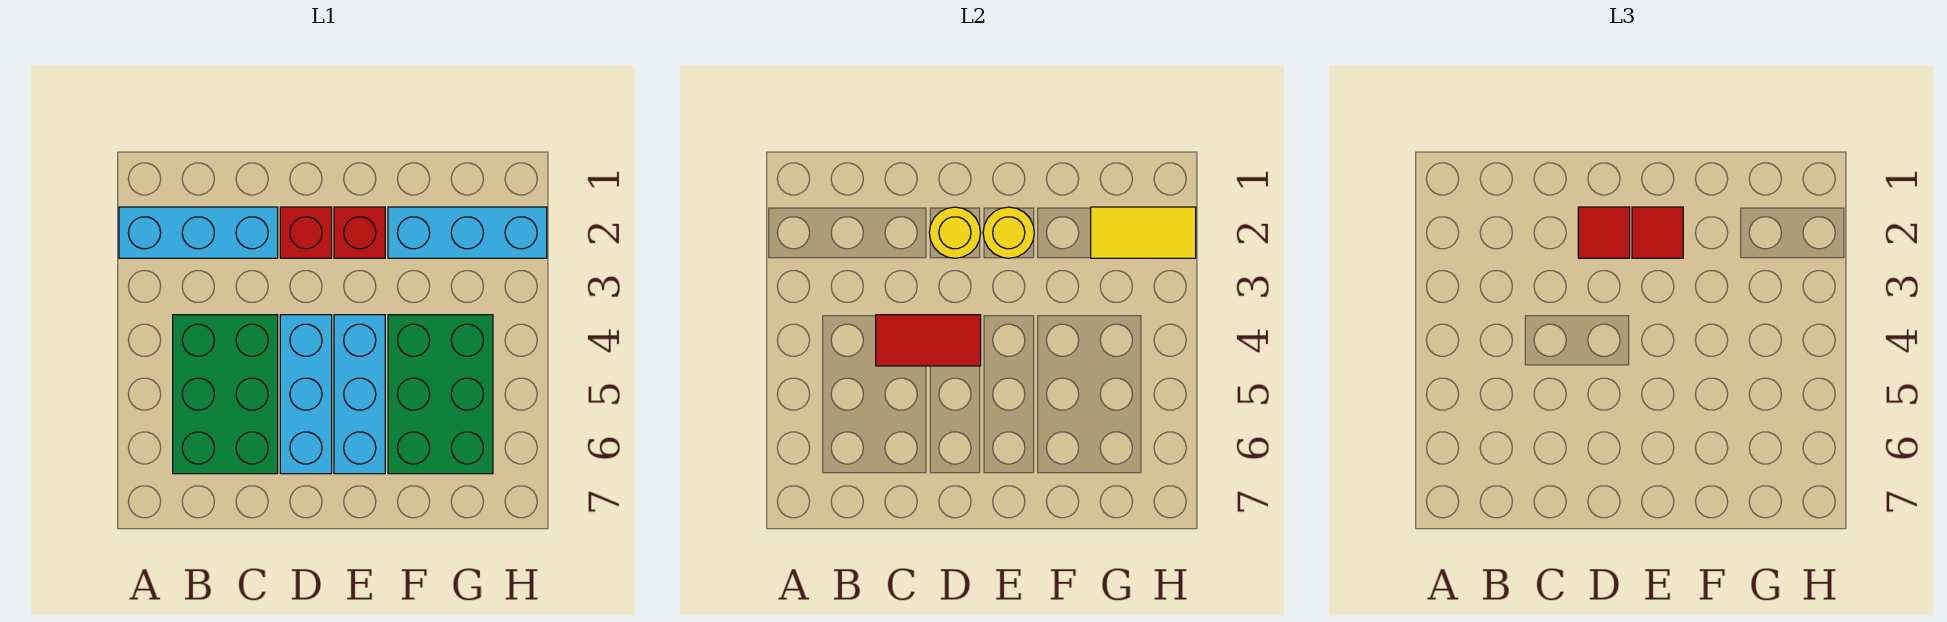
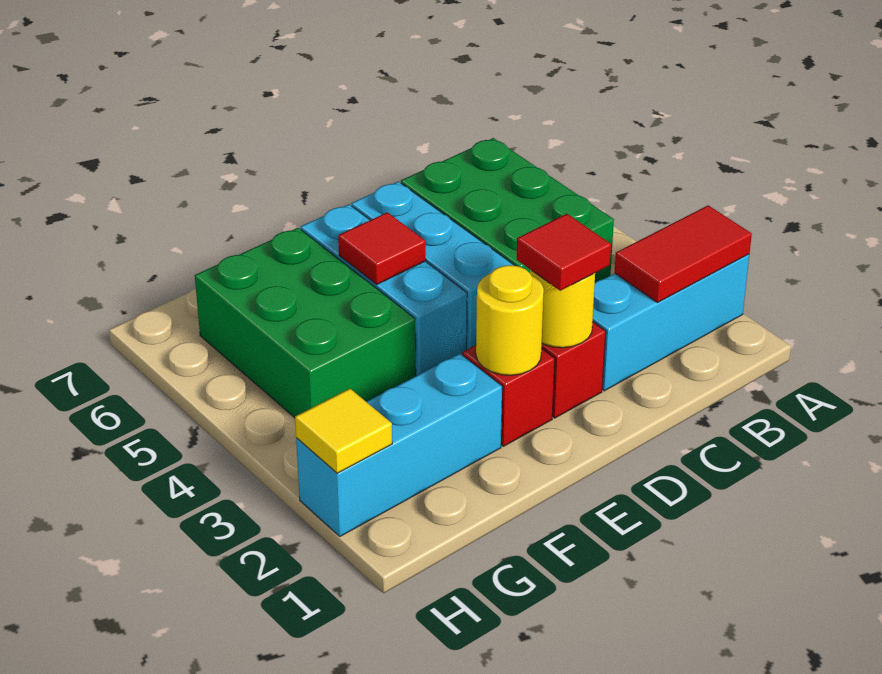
red 1x2 tile [876,315,981,366] -> red 1x2 tile moved to [614,206,752,303]
red 1x1 tile [1632,207,1683,258] -> red 1x1 tile moved to [338,212,426,284]
yellow 1x2 tile [1091,207,1196,258] -> yellow 1x1 tile [295,389,392,473]

